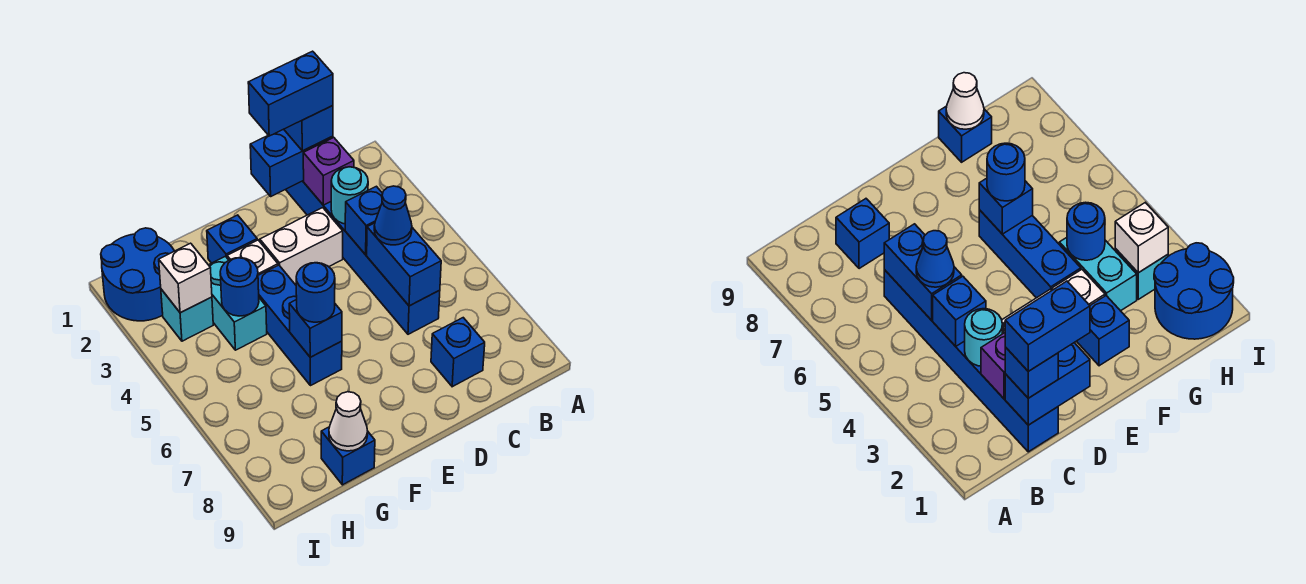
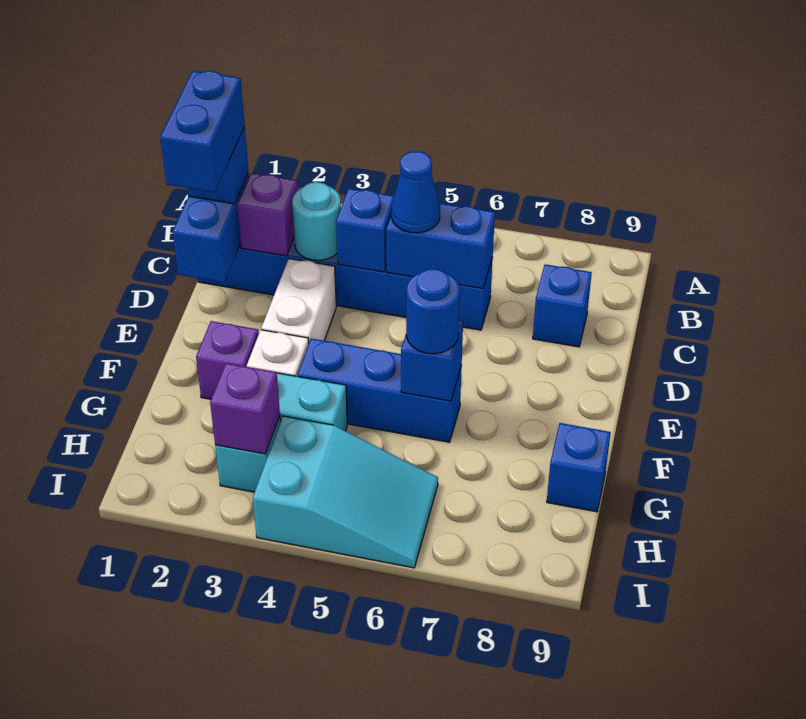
blue 1x1 brick [207,215,257,263] -> purple 1x1 brick [196,321,259,399]
blue 1x1 round brick [220,258,259,316] -> none
white 1x1 cone [329,392,368,451] -> none
blue 2x2 round brick [101,228,174,321] -> none
white 1x1 brick [159,243,212,313] -> purple 1x1 brick [210,363,280,454]
none -> cyan 2x3 slope [253,416,438,568]

